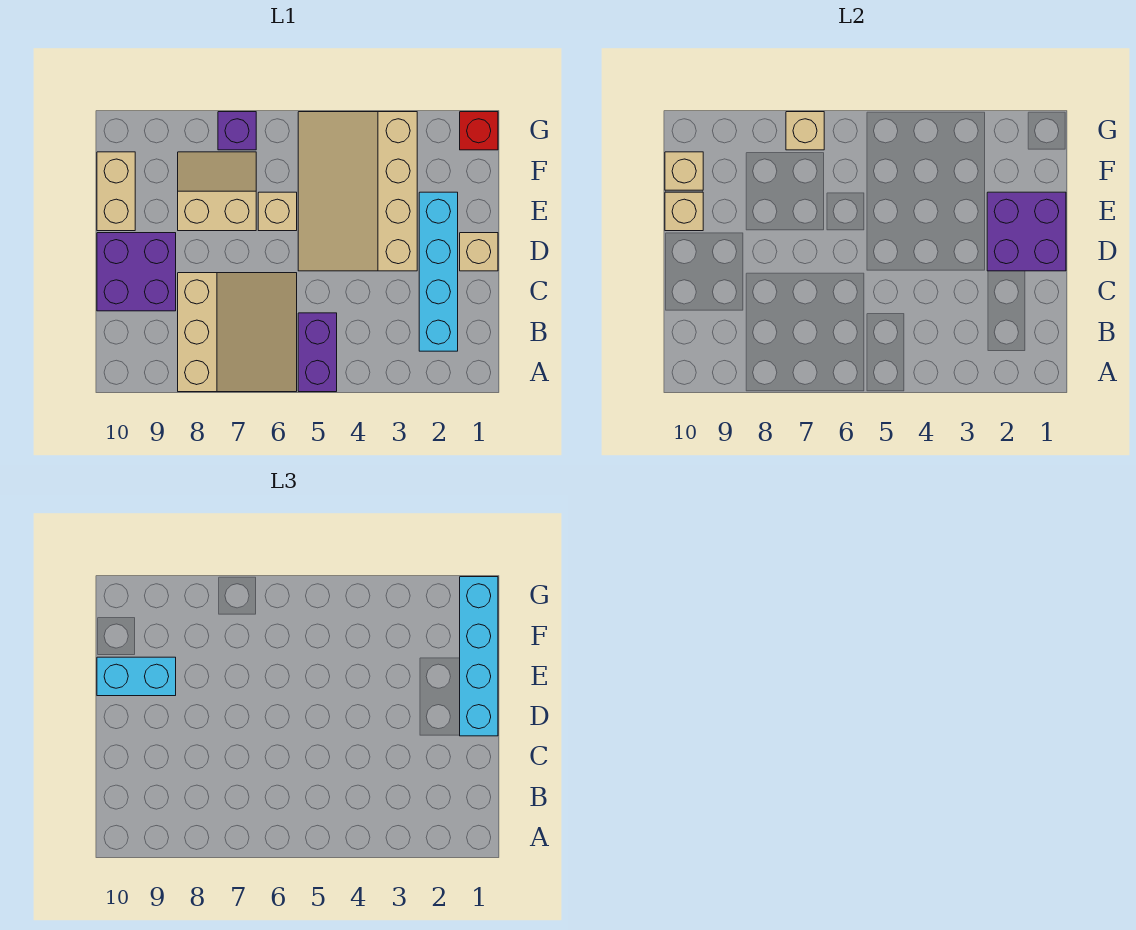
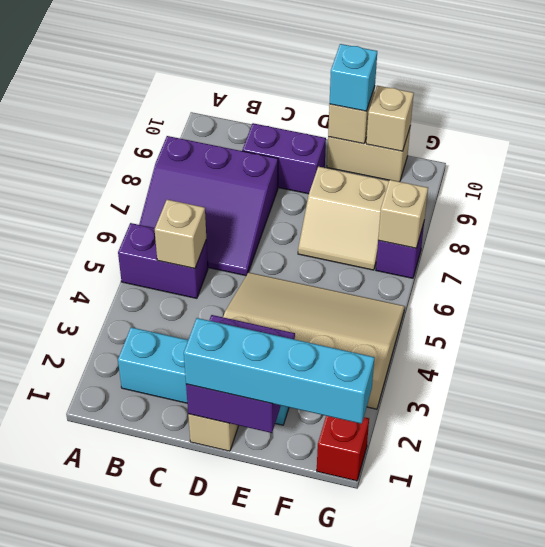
tan 3x3 slope [178,273,297,392] -> purple 3x3 slope [139,136,278,276]
purple 2x2 brick [97,233,176,311] -> purple 1x2 brick [242,123,326,194]
tan 1x1 brick [258,192,297,231] -> tan 1x1 brick moved to [155,200,206,269]
tan 2x2 slope [178,152,256,231] -> tan 2x2 slope turned to [298,167,389,270]
cyan 1x2 brick [97,657,176,696] -> cyan 1x1 brick [330,44,377,111]

